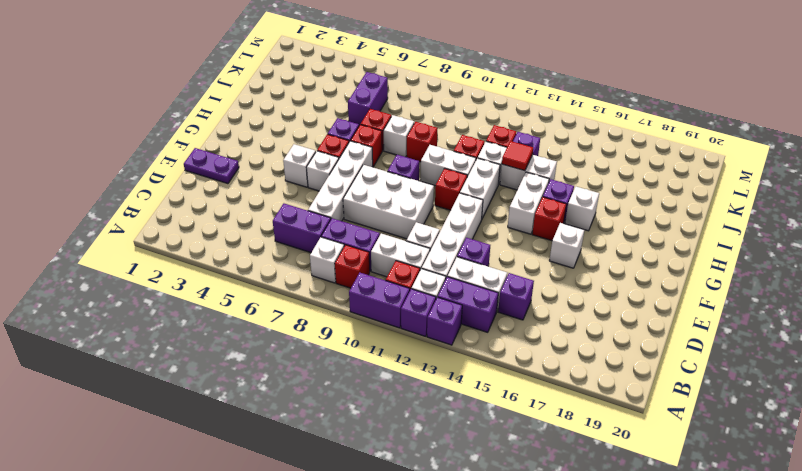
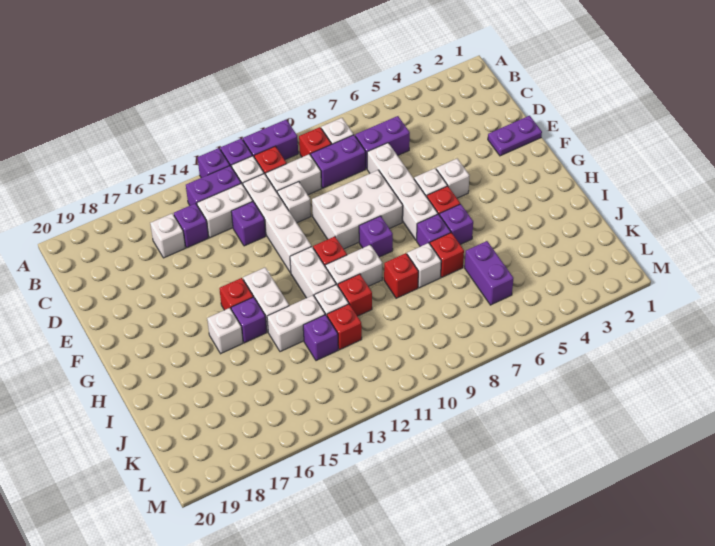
white 1x1 brick [549,223,584,268] -> white 1x1 brick moved to [150,214,185,258]
red 1x1 brick [351,125,383,167] -> purple 1x1 brick [417,214,451,247]
red 1x1 tile [502,141,533,171] -> none

